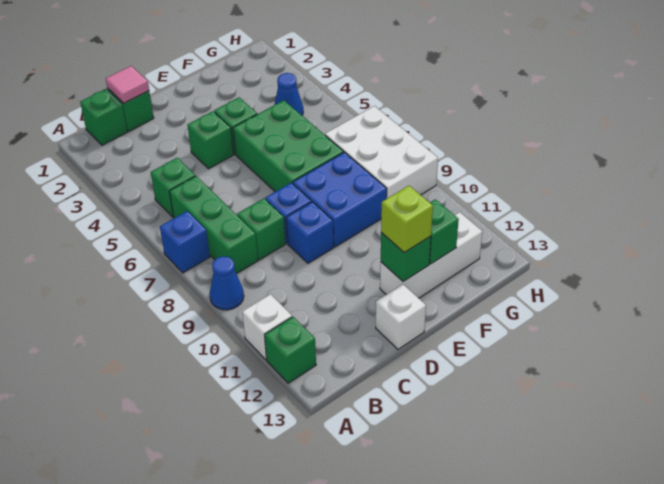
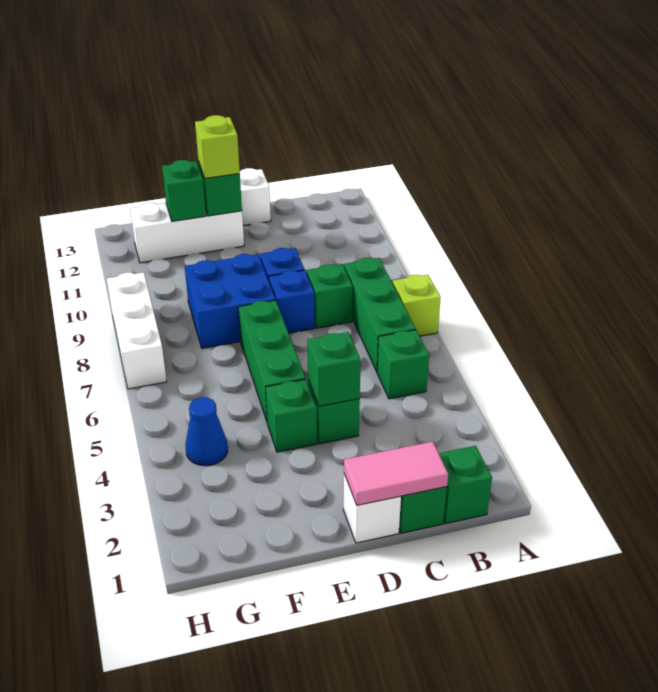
blue 1x1 brick [160,211,210,273] -> lime 1x1 brick [393,274,441,336]
blue 1x1 cone [210,256,244,310] -> none
white 1x1 brick [242,294,292,360] -> white 1x1 brick moved to [343,474,401,543]
green 1x1 brick [265,317,316,383] -> green 1x1 brick moved to [307,332,361,406]
pink 1x1 tile [106,66,149,103] -> pink 1x2 tile [344,442,448,505]
green 2x3 brick [233,100,344,192] -> green 1x3 brick [238,300,305,421]
white 2x3 brick [325,106,438,199] -> white 1x3 brick [107,272,167,389]

